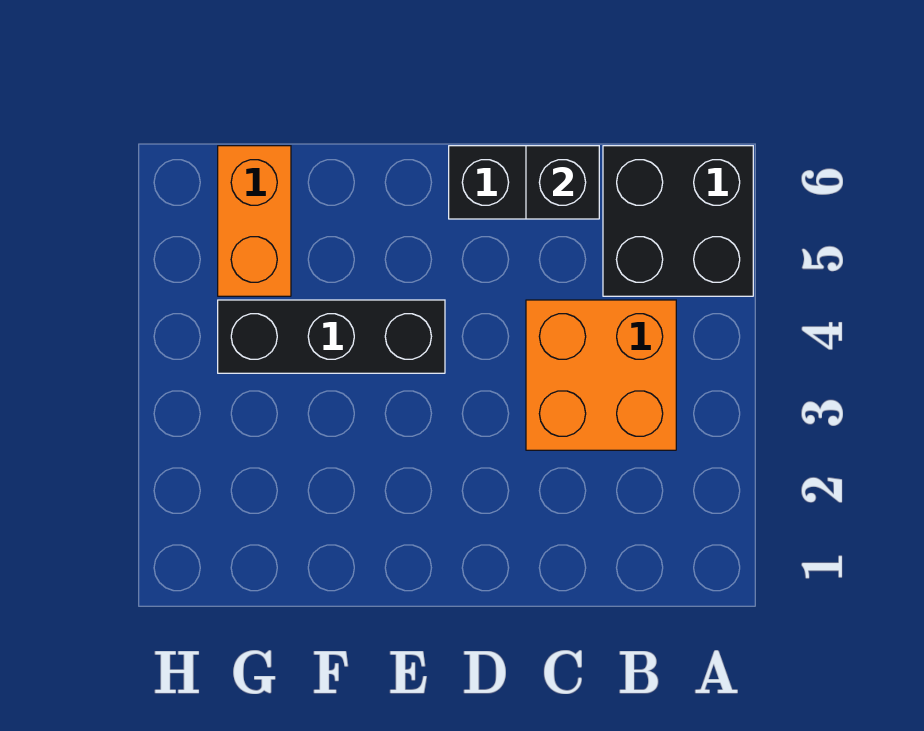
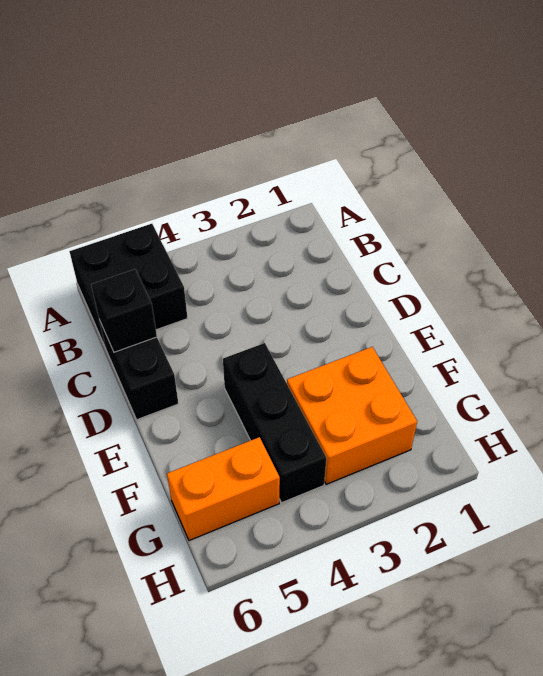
orange 2x2 brick [526,300,676,450] -> orange 2x2 brick moved to [287,347,417,484]

